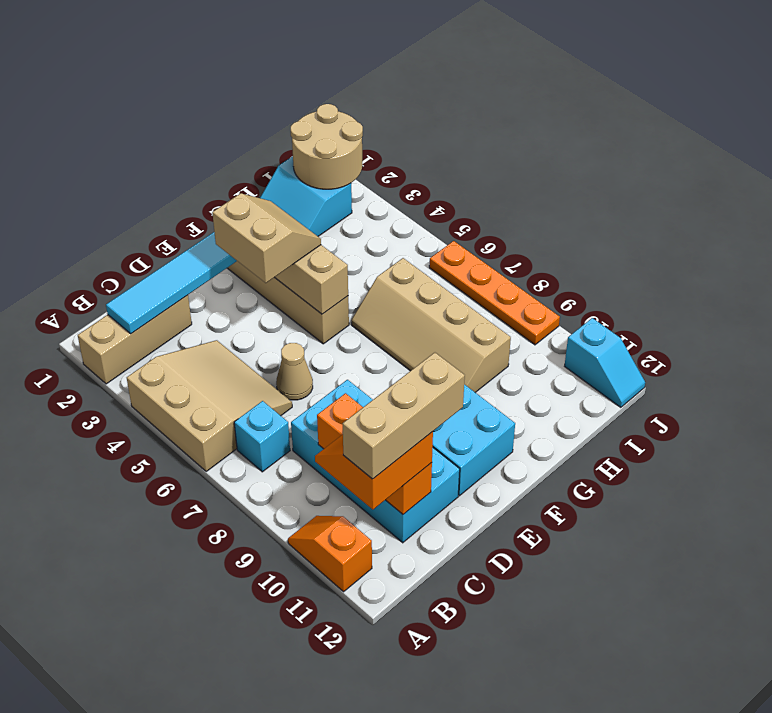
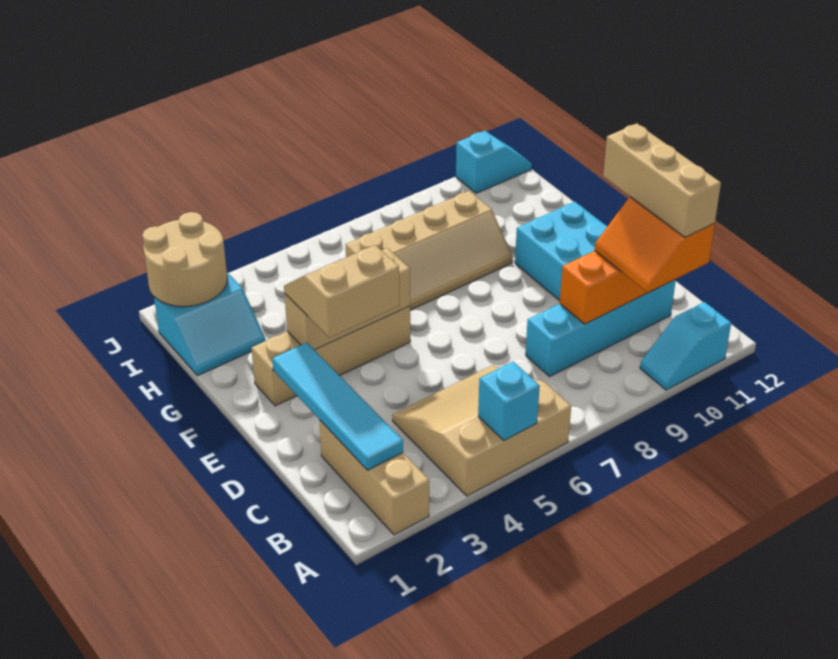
orange 1x2 slope [288,516,372,592] -> cyan 1x2 slope [640,302,731,390]
cyan 1x1 brick [234,401,290,472] -> cyan 1x1 brick moved to [478,362,540,440]
cyan 2x4 brick [291,380,460,543] -> cyan 1x4 brick [526,280,676,376]
tan 1x1 cone [276,343,313,400] -> none
orange 1x4 plate [429,241,560,345] -> none

